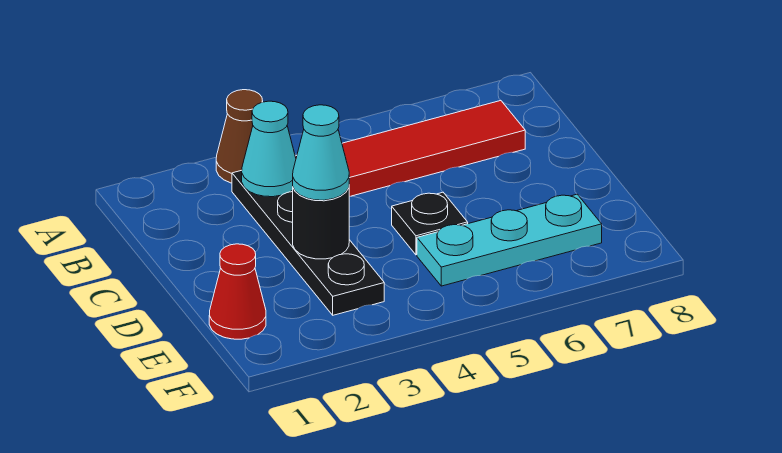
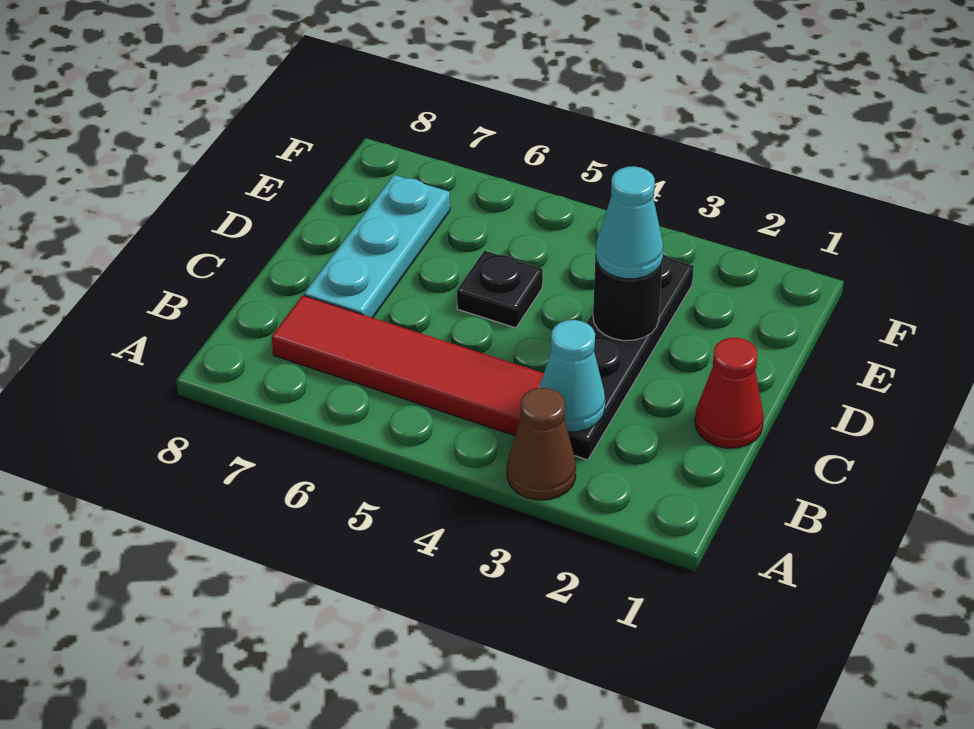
red 1x1 cone [209,244,266,339] -> red 1x1 cone moved to [695,338,764,448]
cyan 1x3 plate [417,194,602,286] -> cyan 1x3 plate turned to [304,175,450,318]

